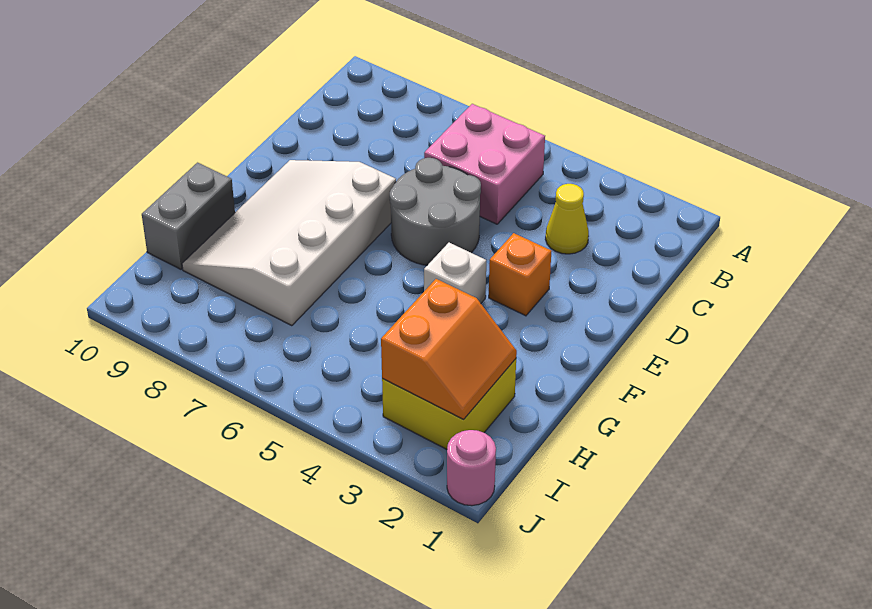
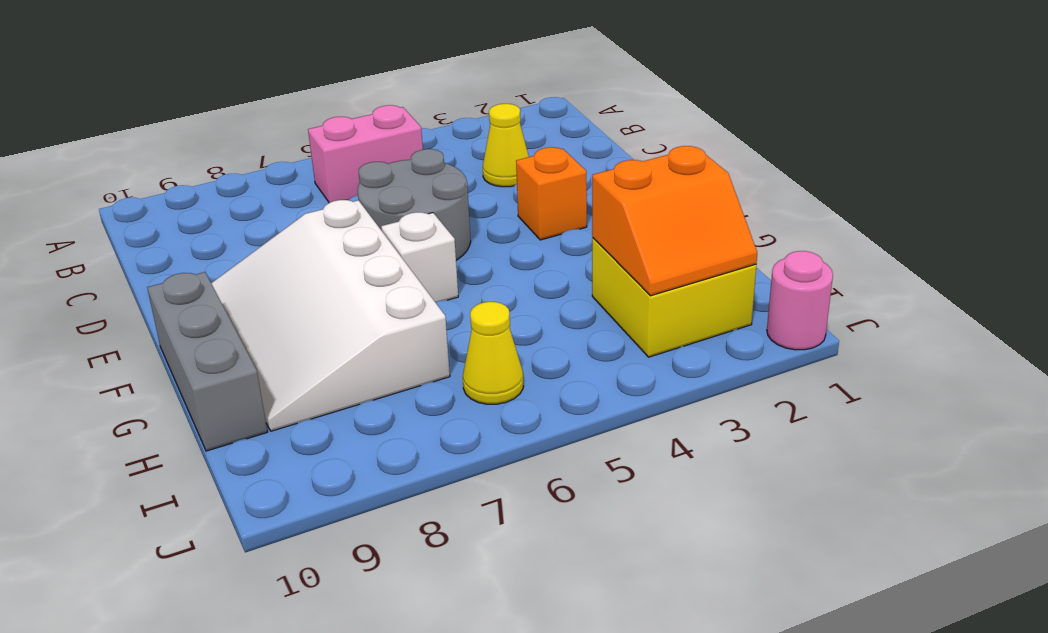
pink 2x2 brick [424,104,545,224] -> pink 1x2 brick [308,105,423,203]
white 1x1 brick [424,243,486,303] -> white 1x1 brick moved to [381,212,458,302]
grey 1x2 brick [142,163,235,269] -> grey 1x3 brick [147,272,267,451]
orange 2x2 slope [381,279,517,419] -> orange 2x2 slope turned to [592,146,757,296]
none -> yellow 1x1 cone [463,302,523,404]

